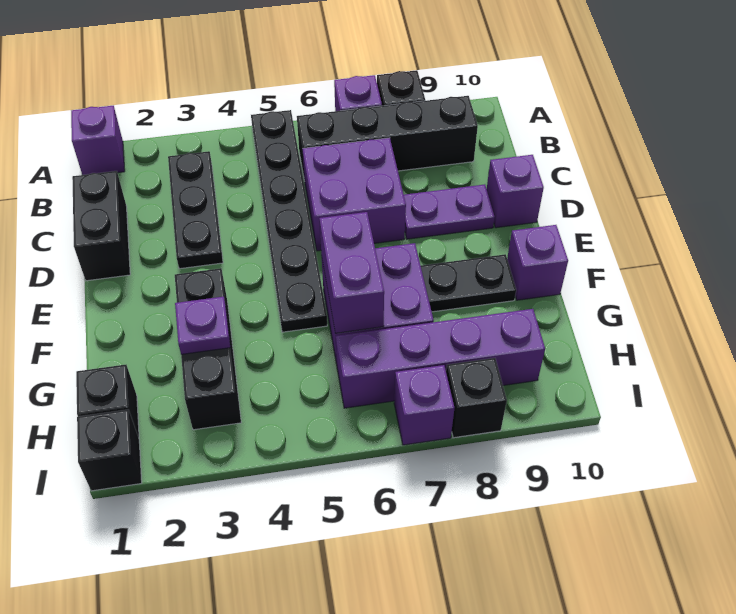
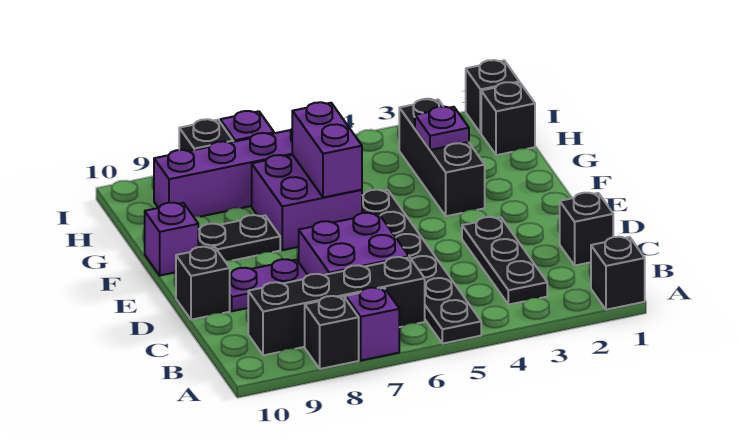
purple 1x1 brick [71,106,125,175] -> black 1x1 brick [591,237,645,310]
black 1x2 brick [72,171,130,281] -> black 1x1 brick [560,193,613,265]
purple 1x1 brick [487,155,544,228] -> black 1x1 brick [176,247,230,320]

